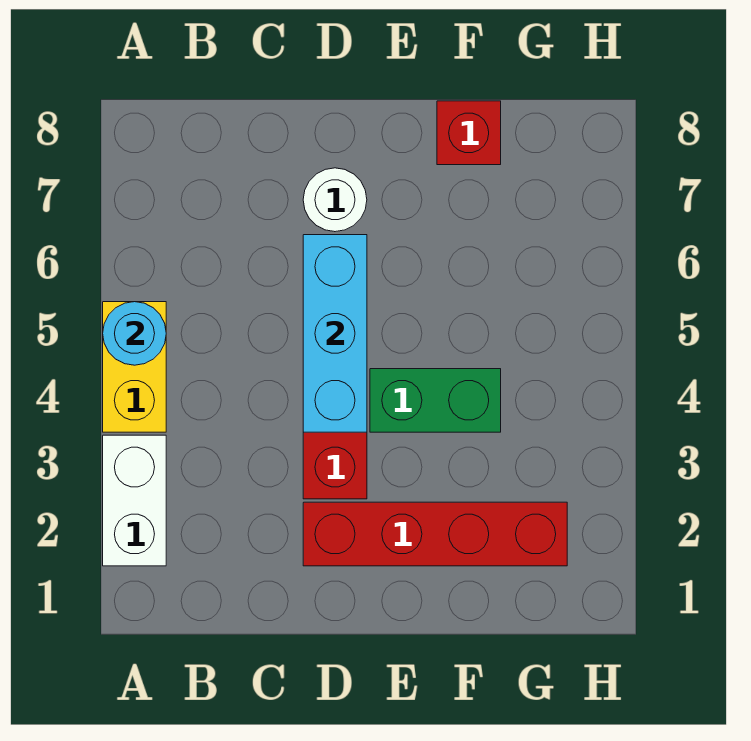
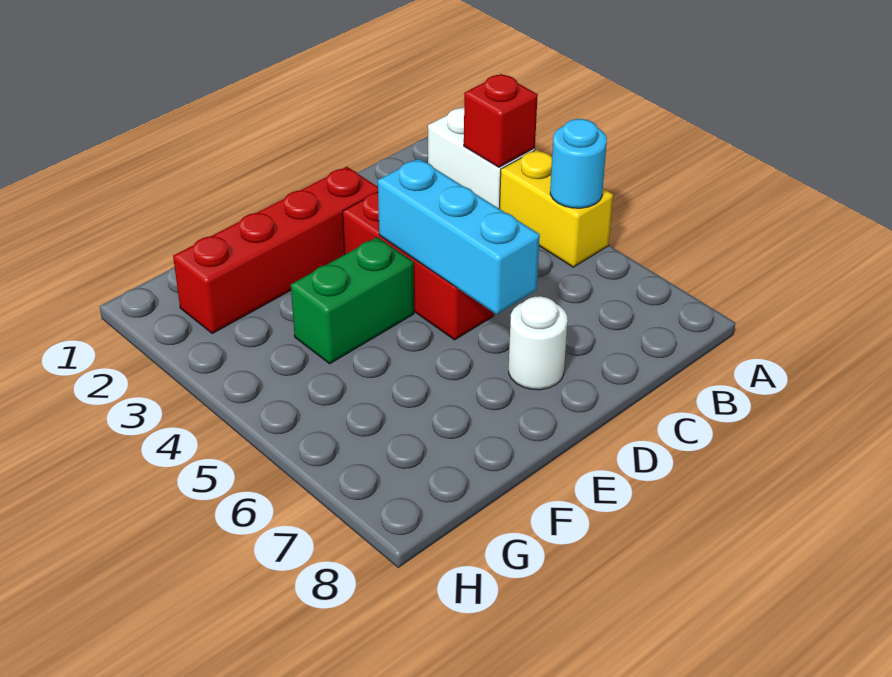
red 1x1 brick [437,101,501,165] -> red 1x1 brick moved to [464,74,538,167]

